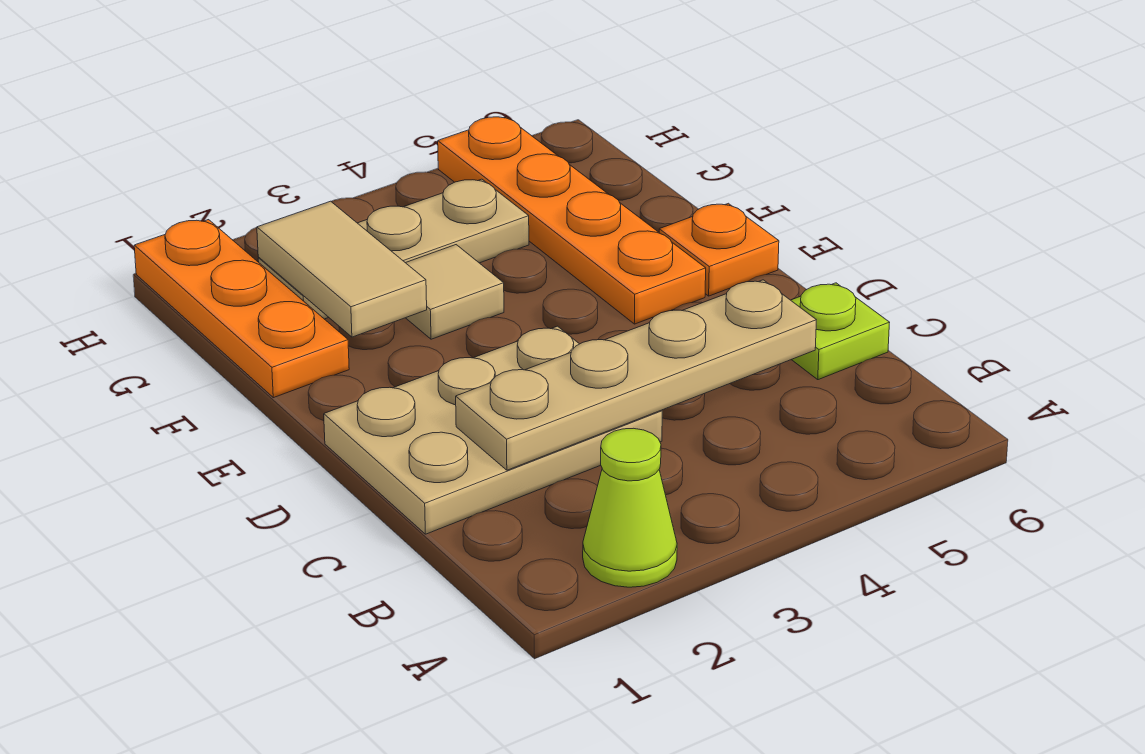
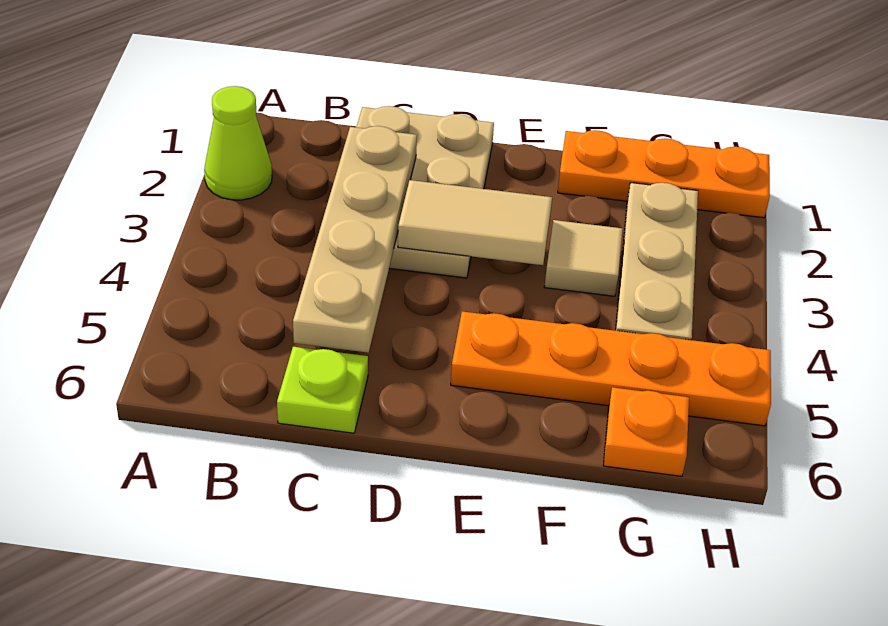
orange 1x1 plate [659,203,779,296] -> orange 1x1 plate moved to [603,387,689,476]
tan 1x2 tile [257,201,427,337] -> tan 1x2 tile moved to [398,180,552,265]

